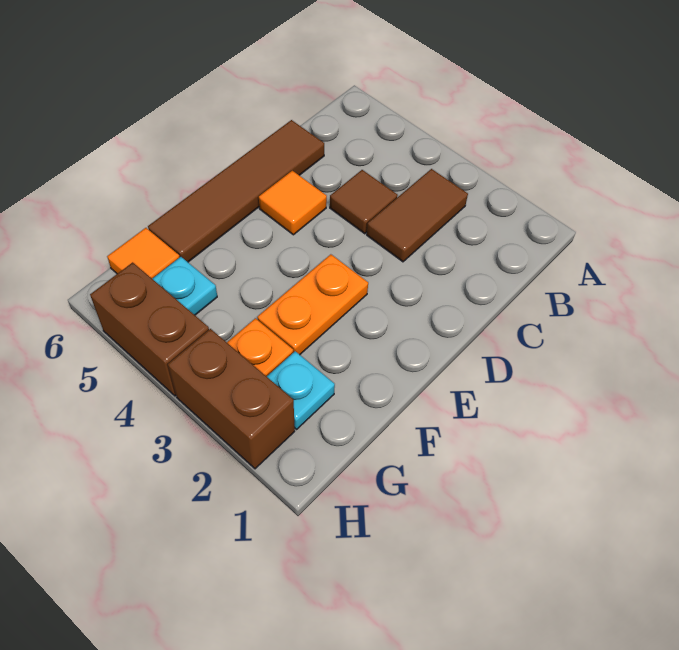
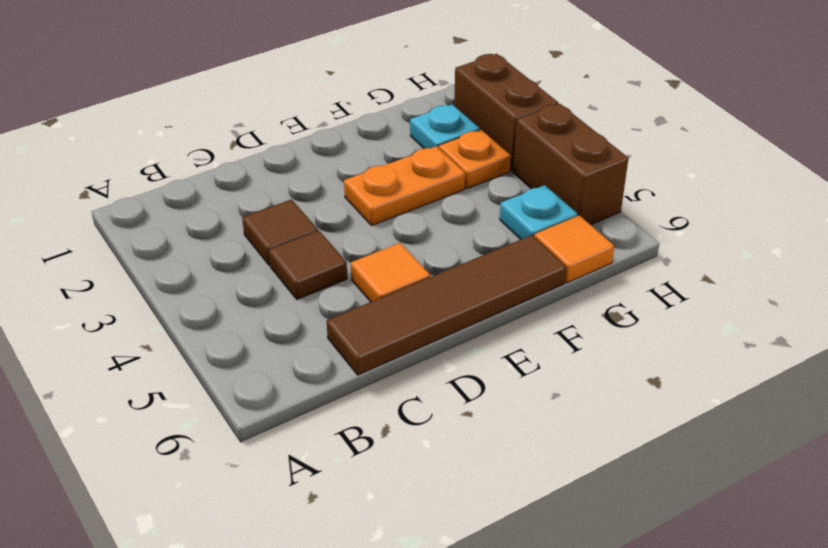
brown 1x2 tile [367,169,468,262] -> brown 1x1 tile [242,199,318,265]

